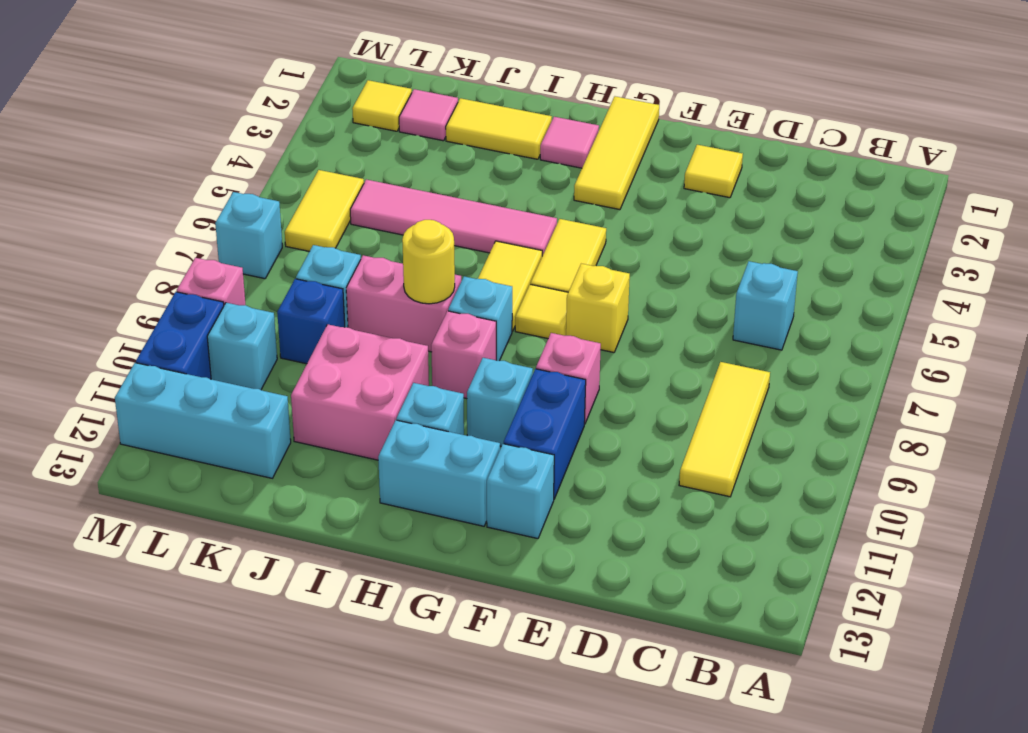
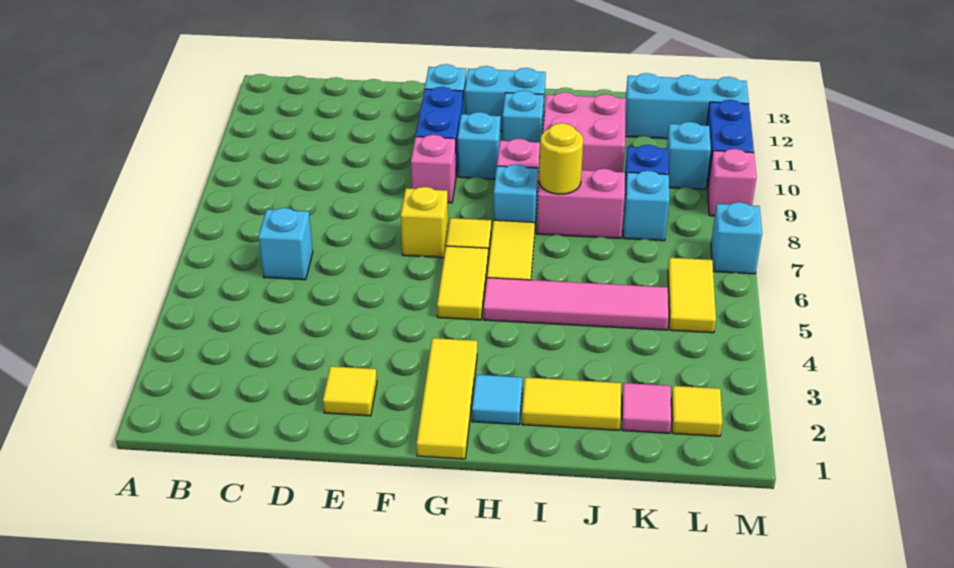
yellow 1x3 tile [679,362,770,497] -> none
pink 1x1 tile [540,117,599,168] -> cyan 1x1 tile [472,375,522,425]

